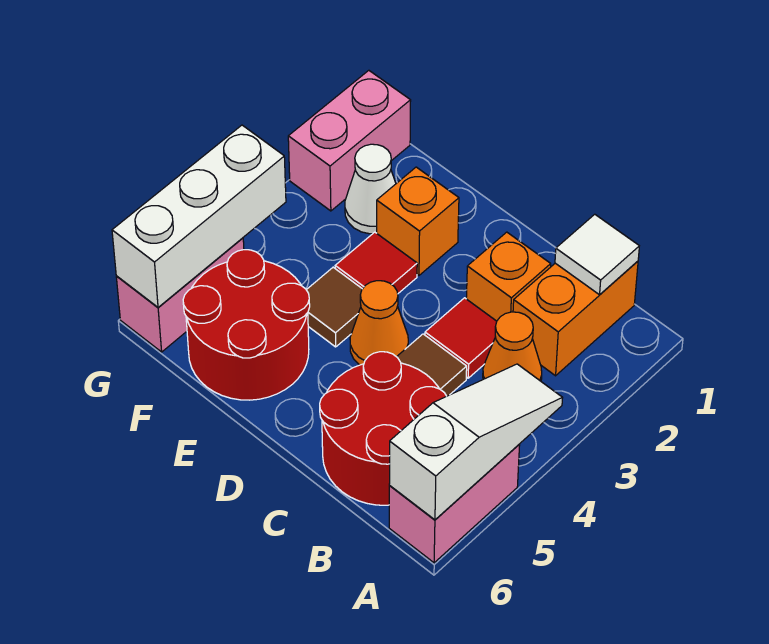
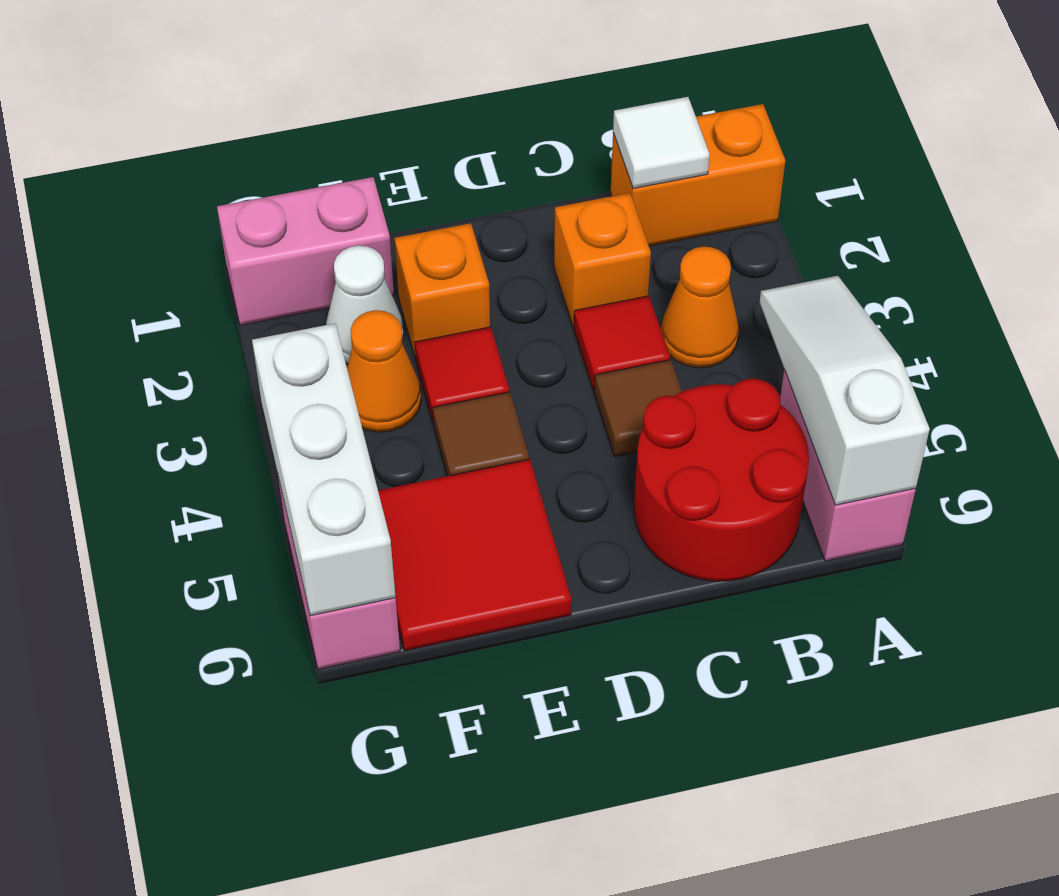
orange 1x2 brick [513,261,638,376] -> orange 1x2 brick turned to [611,104,785,246]
orange 1x1 cone [350,281,408,365] -> orange 1x1 cone moved to [347,310,421,432]
red 2x2 round brick [183,250,310,400] -> red 2x2 tile [378,459,571,651]
pink 1x2 brick [288,70,411,211] -> pink 1x2 brick turned to [217,177,394,325]

